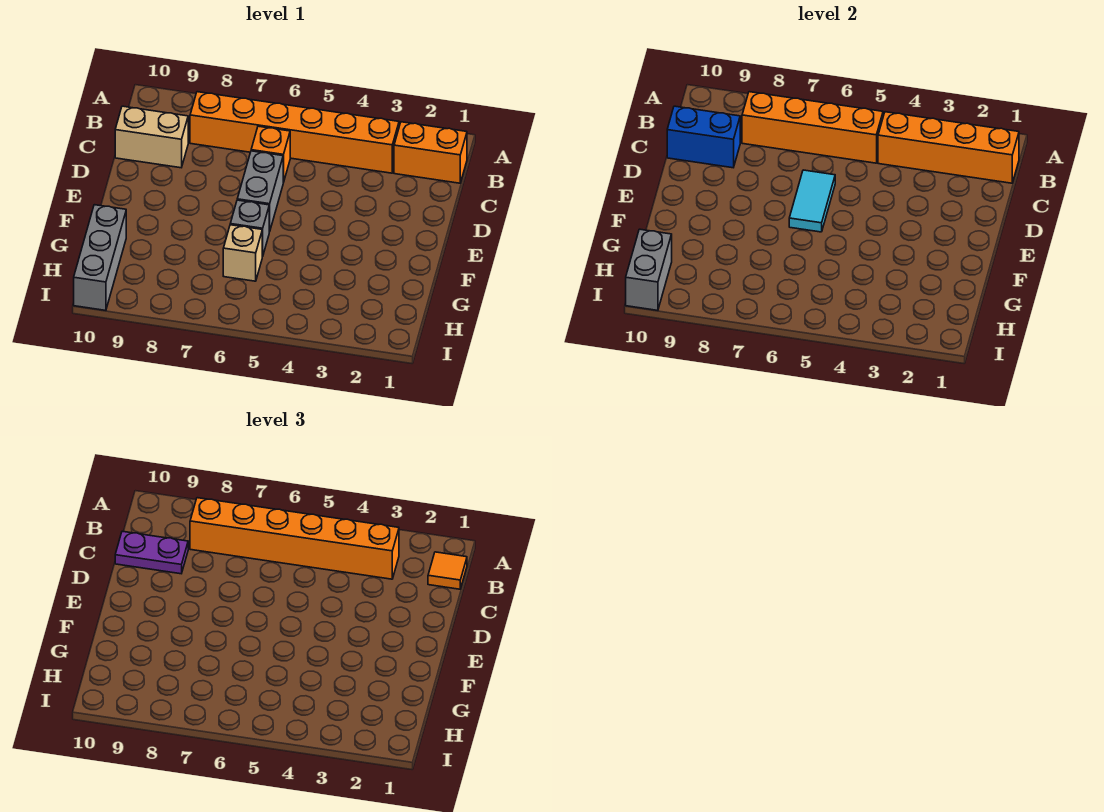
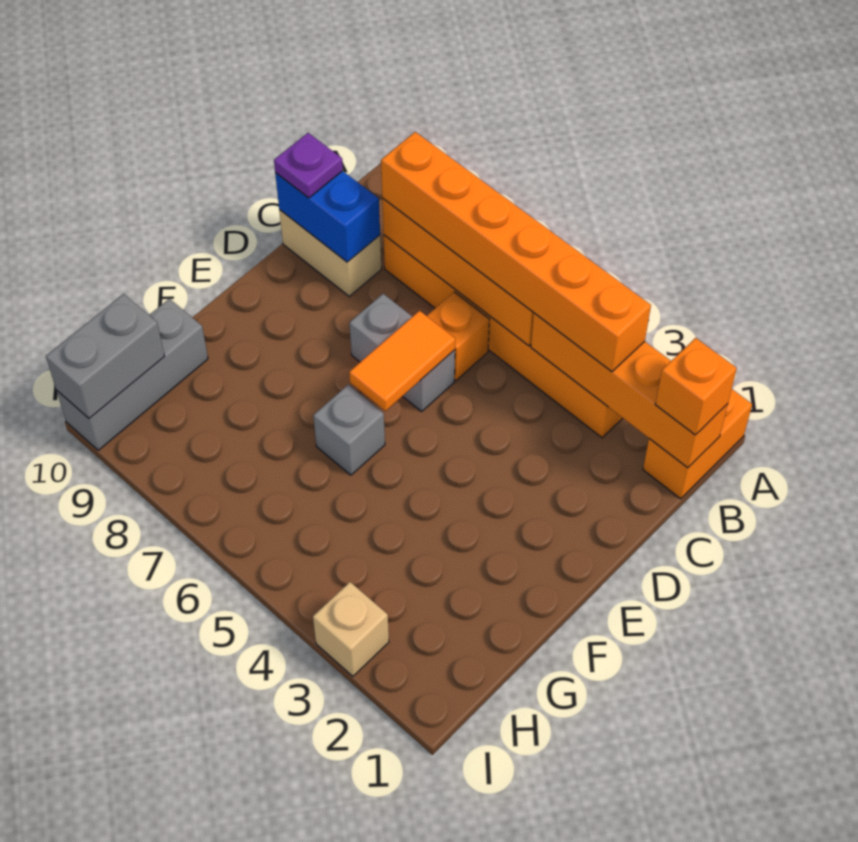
orange 1x2 brick [394,122,467,183] -> orange 1x2 brick turned to [643,389,752,499]
orange 1x1 tile [428,552,467,589] -> orange 1x1 brick [655,338,737,435]
purple 1x2 plate [115,531,188,574] -> purple 1x1 plate [274,133,343,198]
grey 1x2 brick [237,151,283,232] -> grey 1x2 brick turned to [350,294,455,411]
cyan 1x2 tile [789,170,835,232] -> orange 1x2 tile [349,311,455,411]
tan 1x1 brick [223,225,263,281] -> tan 1x1 brick moved to [313,582,389,676]

